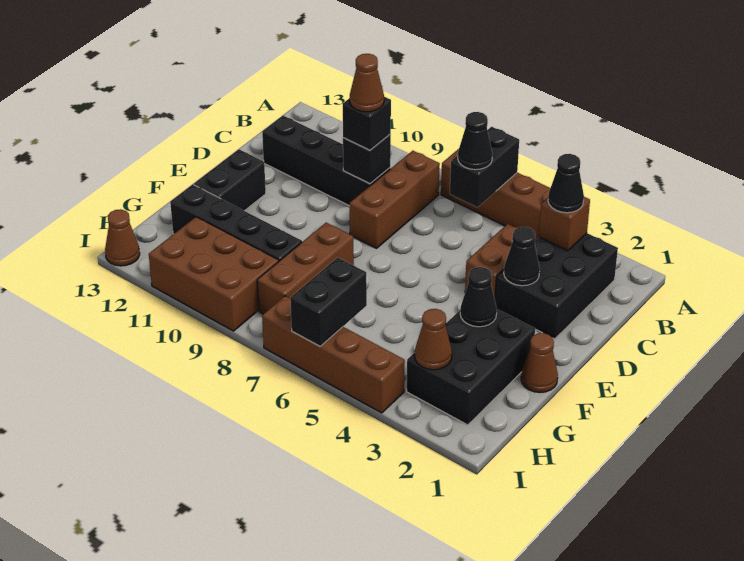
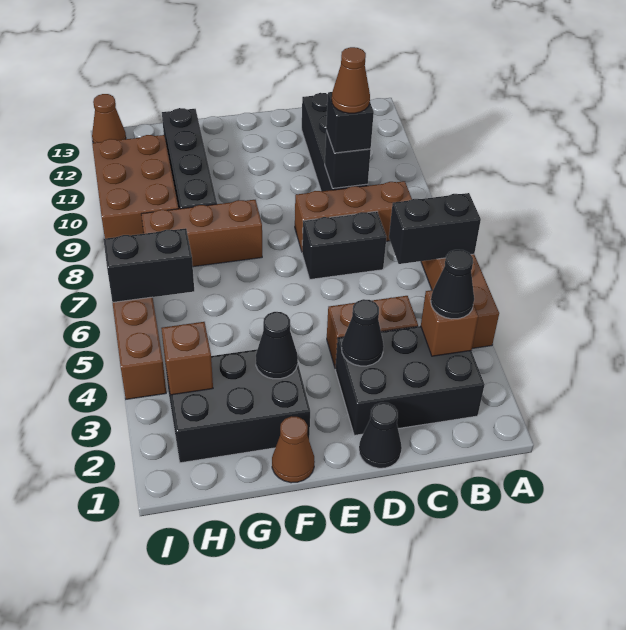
black 1x1 cone [458,112,492,170] -> black 1x1 cone moved to [359,403,402,468]
black 1x2 brick [194,149,266,211] -> black 1x2 brick moved to [302,211,386,279]
brown 1x1 cone [415,309,452,370] -> brown 1x1 brick [161,322,213,395]

